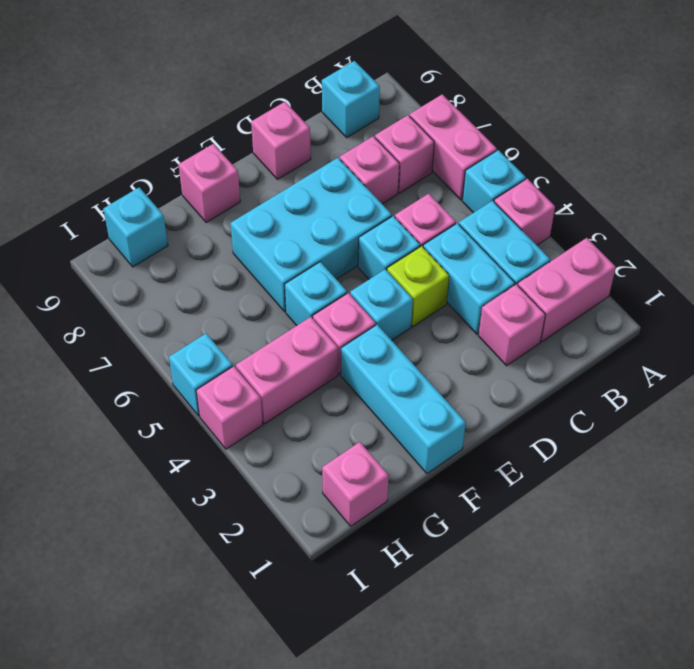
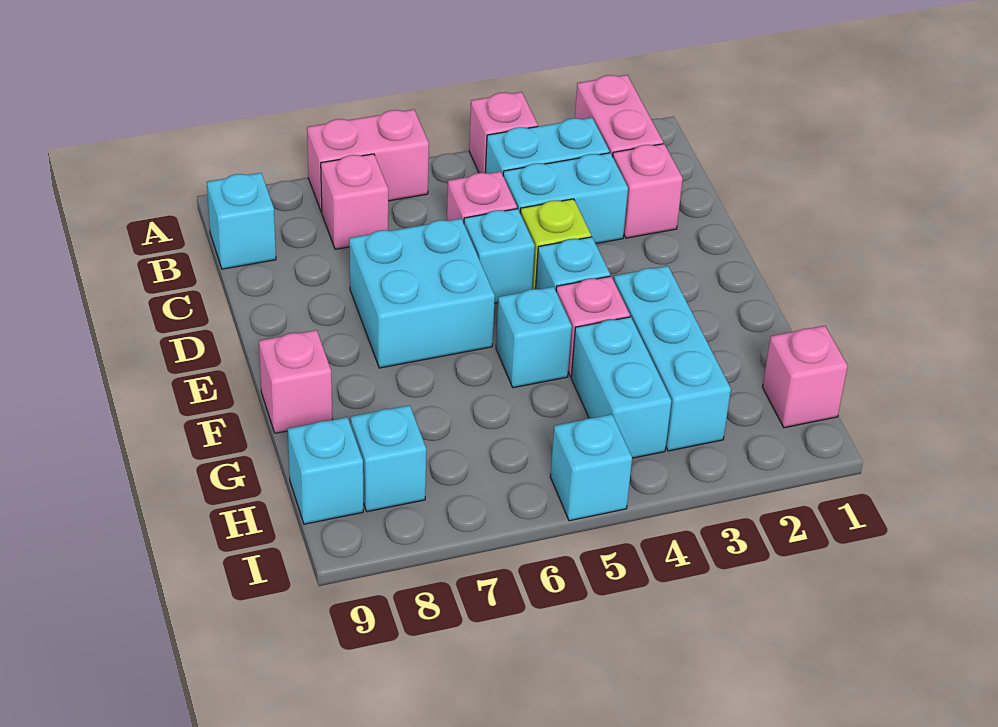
cyan 1x1 brick [462,150,526,213] -> cyan 1x1 brick moved to [351,405,426,512]
pink 1x1 brick [340,136,399,204] -> none
cyan 2x3 brick [231,158,392,312] -> cyan 2x2 brick [349,219,495,368]
pink 1x1 brick [251,102,311,179] -> none
cyan 1x3 brick [341,325,466,474] -> cyan 1x3 brick turned to [614,266,731,451]
pink 1x2 brick [236,317,338,424] -> cyan 1x2 brick [571,317,671,458]
pink 1x1 brick [196,366,263,449] -> none

